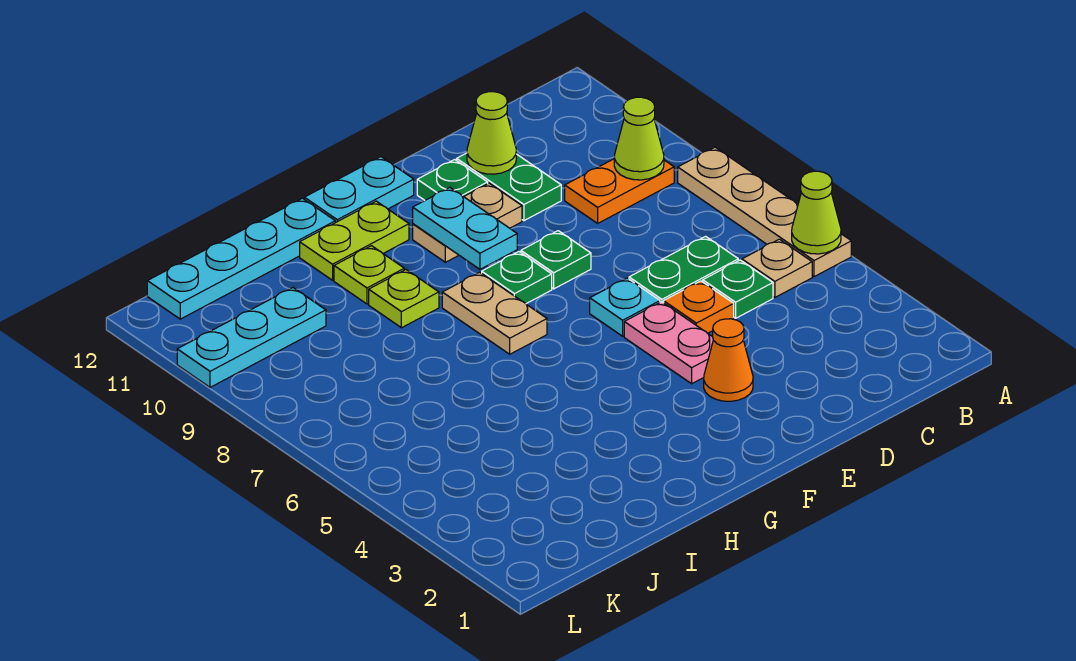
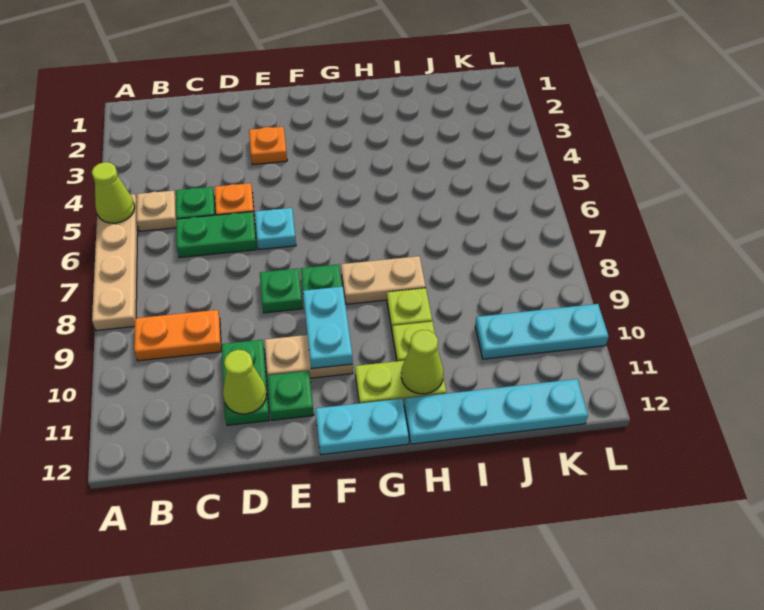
lime 1x1 cone [614,97,664,180] -> lime 1x1 cone moved to [401,330,443,394]
orange 1x1 cone [704,319,753,401] -> orange 1x1 plate [249,127,287,165]
pink 1x2 plate [624,302,713,384] -> none
tan 1x2 plate [442,272,547,354] -> tan 1x2 plate turned to [341,256,426,304]

